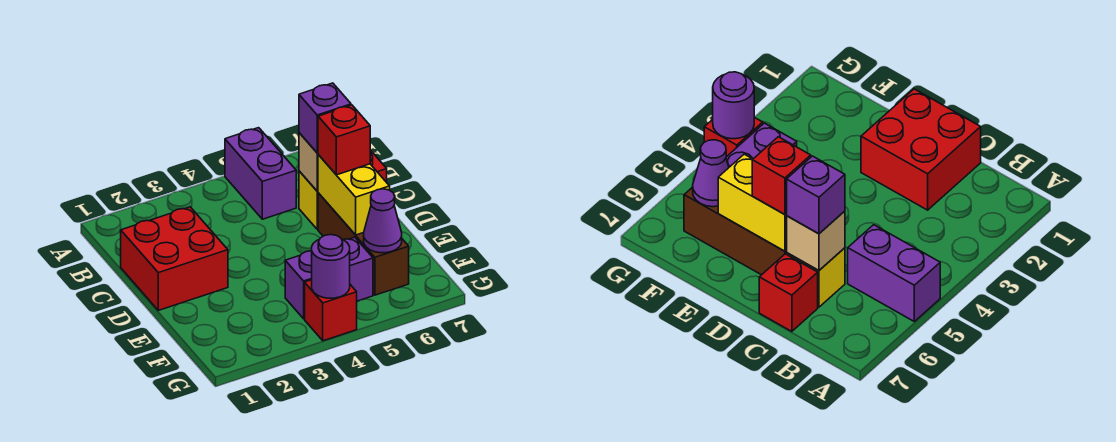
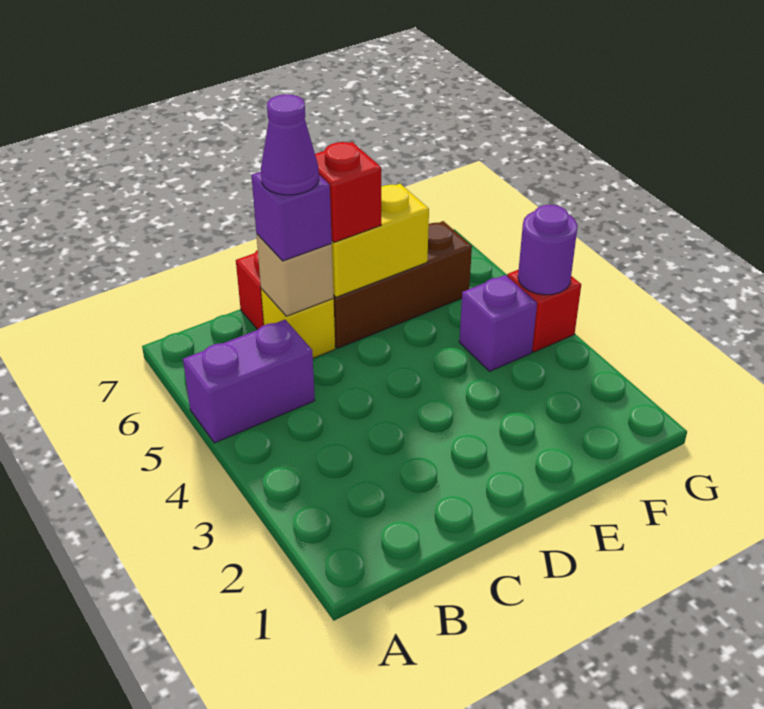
red 2x2 brick [121,207,228,310] -> none
purple 1x2 brick [285,237,373,319] -> purple 1x1 brick [459,275,537,371]
purple 1x1 cone [364,189,402,253] -> purple 1x1 cone moved to [261,94,319,195]

